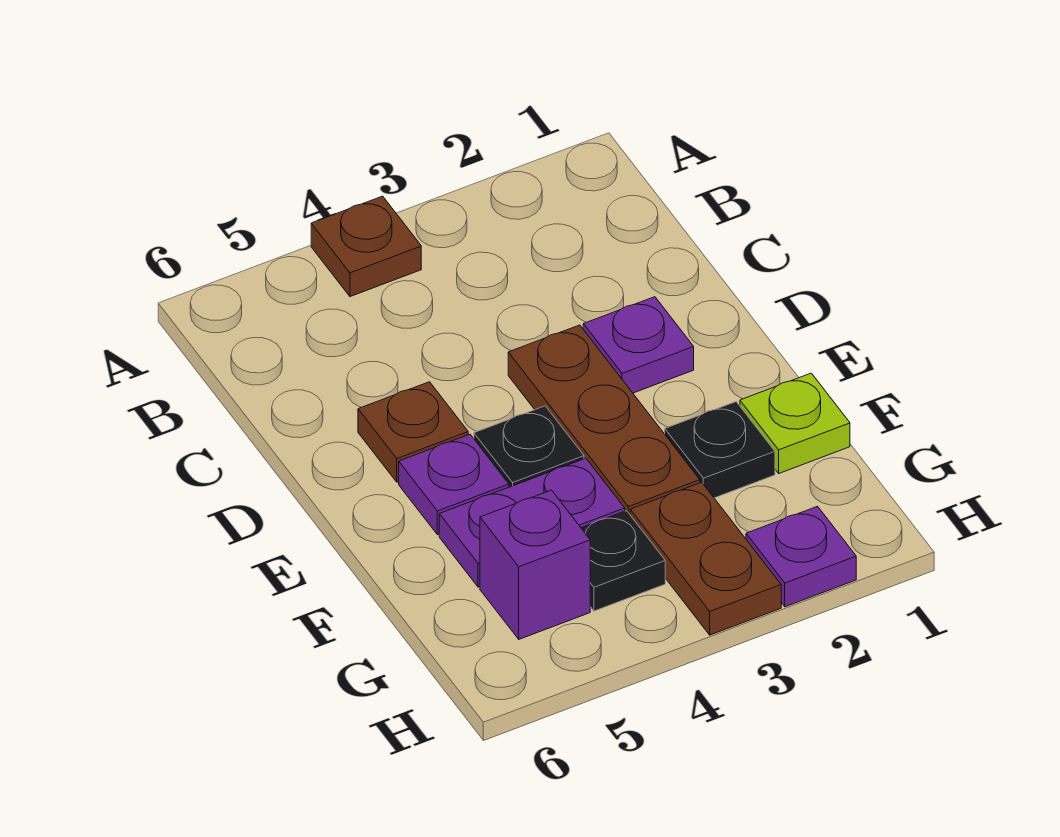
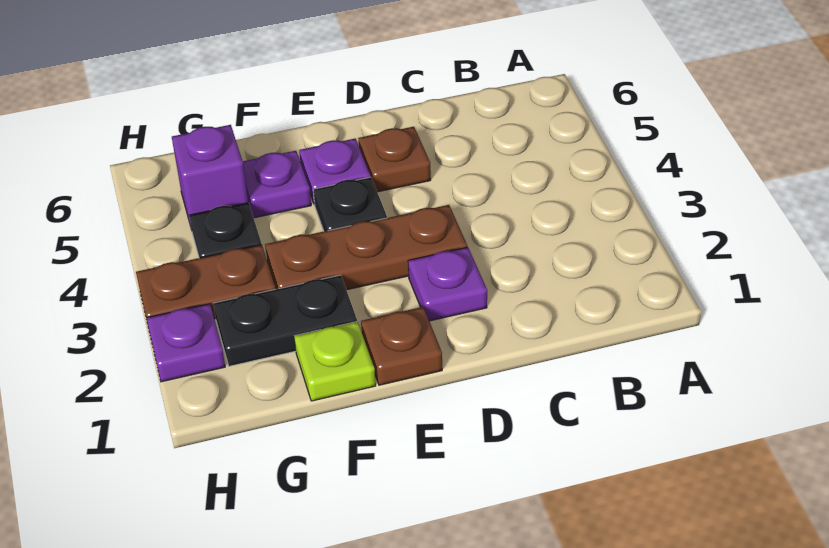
brown 1x1 plate [311,196,421,297] -> brown 1x1 plate moved to [361,307,442,385]
black 1x1 plate [665,402,775,498] -> black 1x2 plate [213,275,357,366]
purple 1x2 plate [439,458,625,587] -> purple 1x1 plate [243,151,311,218]

